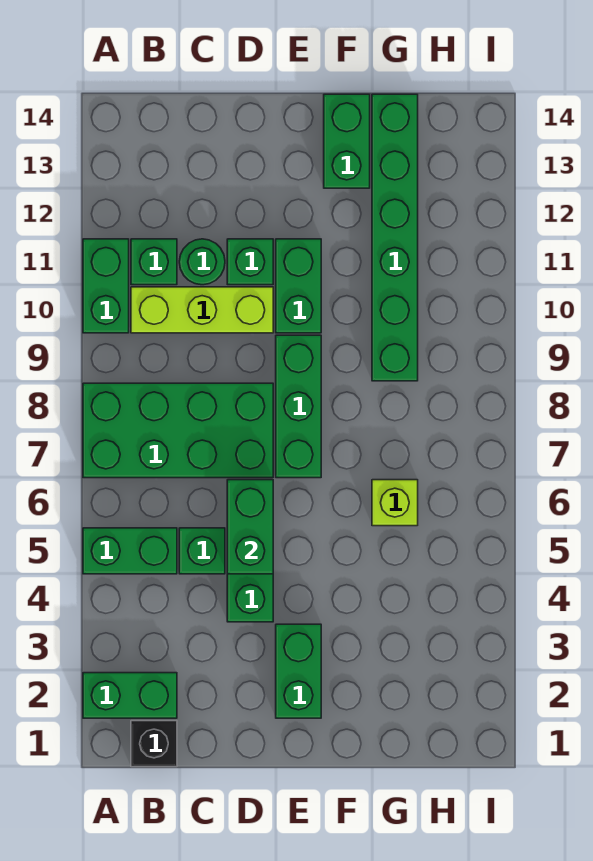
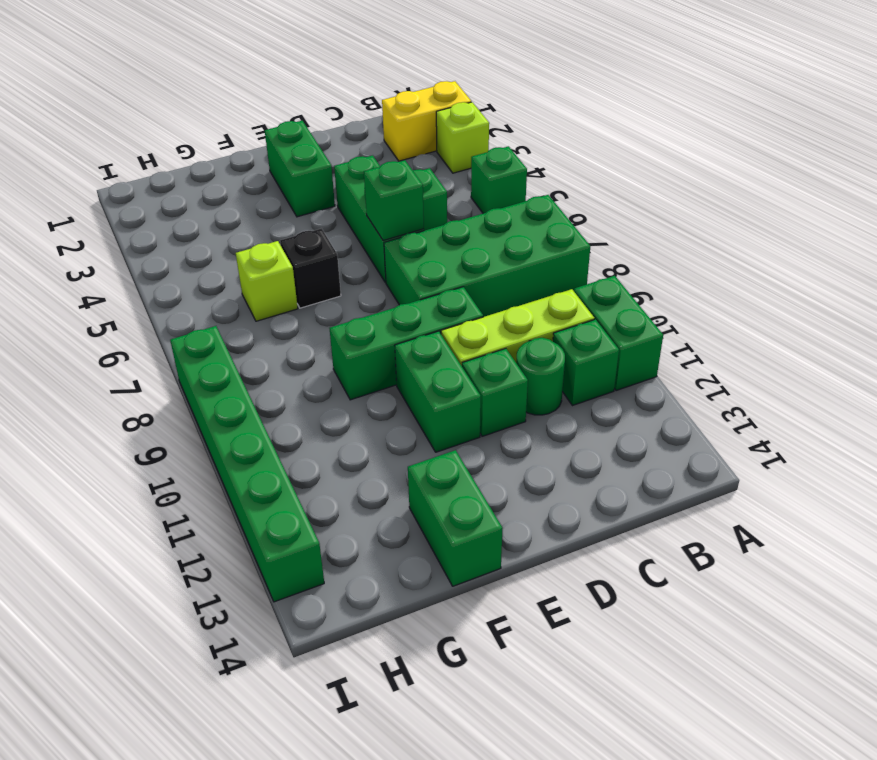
green 1x2 brick [83,673,177,718] -> yellow 1x2 brick [382,81,471,161]
none -> lime 1x1 brick [436,102,489,173]
green 1x2 brick [83,528,177,574] -> green 1x1 brick [471,146,527,213]
black 1x1 brick [131,721,177,767] -> black 1x1 brick moved to [280,229,341,308]
green 1x2 brick [227,480,273,574] -> green 1x1 brick [364,160,424,241]
green 1x3 brick [276,335,321,478] -> green 1x3 brick turned to [329,287,483,400]
green 1x6 brick [372,94,418,381] -> green 1x6 brick moved to [170,326,324,602]

